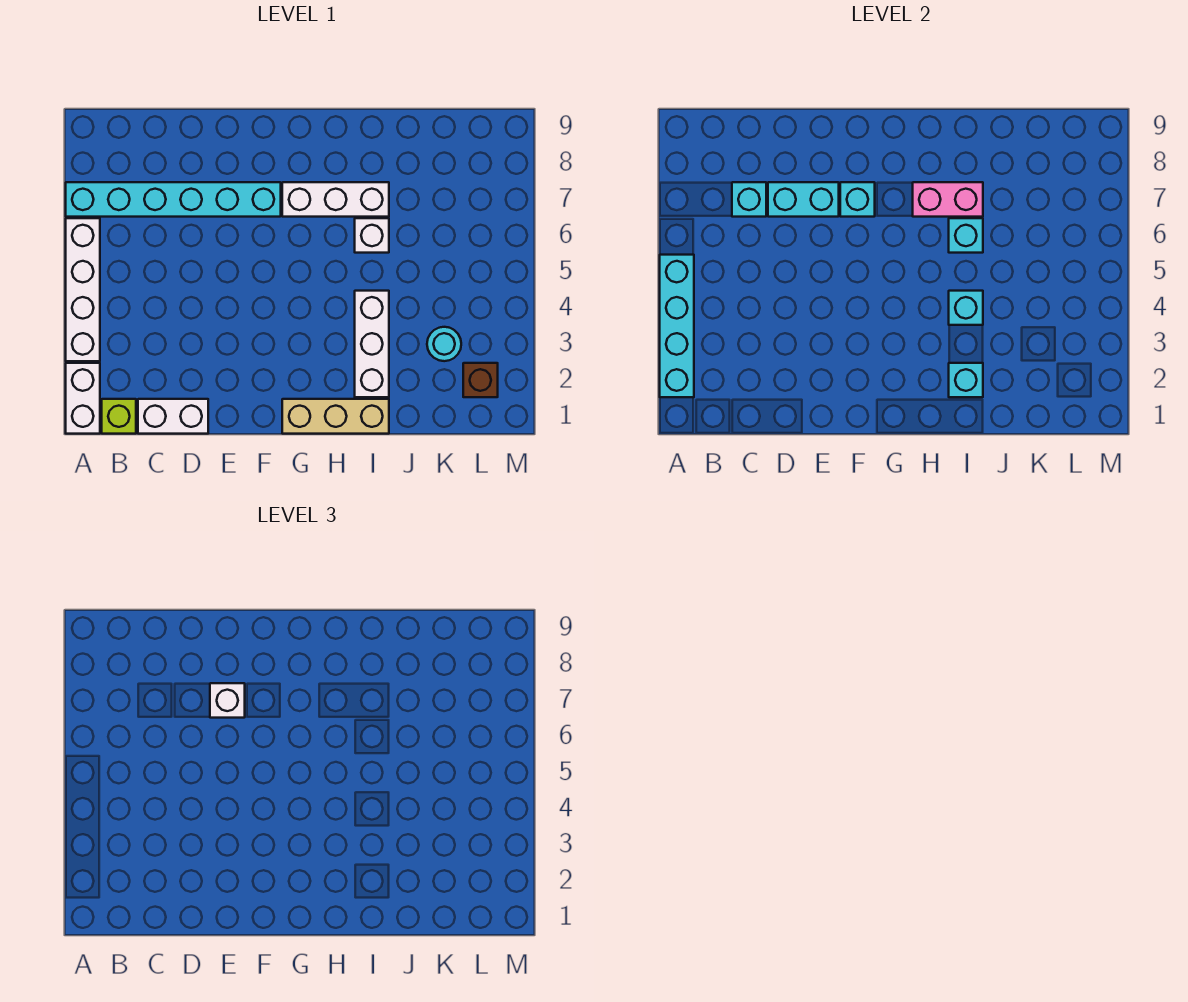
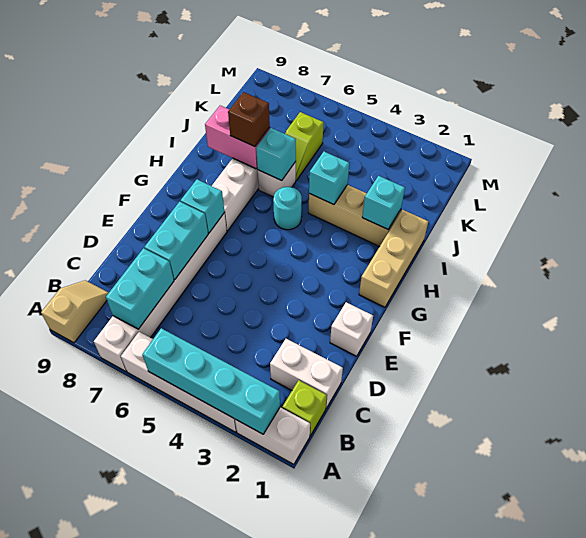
cyan 1x6 brick [66,182,281,217] -> white 1x6 brick [94,213,227,371]
none -> tan 1x2 slope [41,280,109,343]
white 1x2 brick [138,399,208,434] -> white 1x2 brick turned to [270,339,343,408]
cyan 1x1 brick [732,182,766,217] -> cyan 1x2 brick [106,248,174,329]
white 1x1 brick [210,683,245,718] -> white 1x1 brick moved to [330,302,373,356]
pink 1x2 brick [913,182,983,217] -> pink 1x2 brick turned to [205,106,270,169]
white 1x3 brick [355,291,389,397] -> tan 1x3 brick [308,185,401,247]
none -> lime 1x2 slope [285,112,324,181]
cyan 1x1 round brick [427,327,461,361] -> cyan 1x1 round brick moved to [273,187,302,230]
brown 1x1 brick [463,363,498,397] -> brown 1x1 brick moved to [228,92,270,147]

